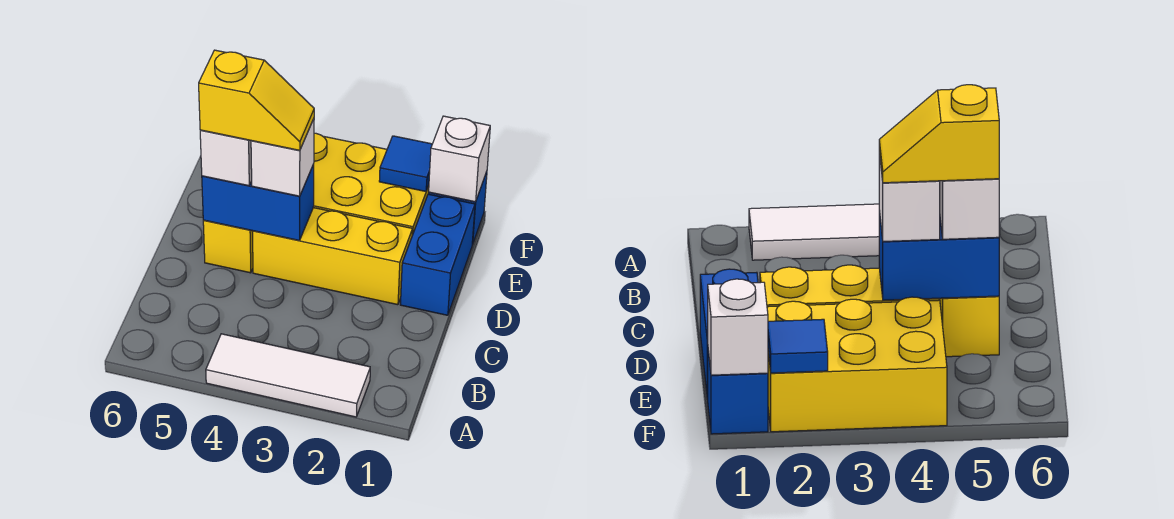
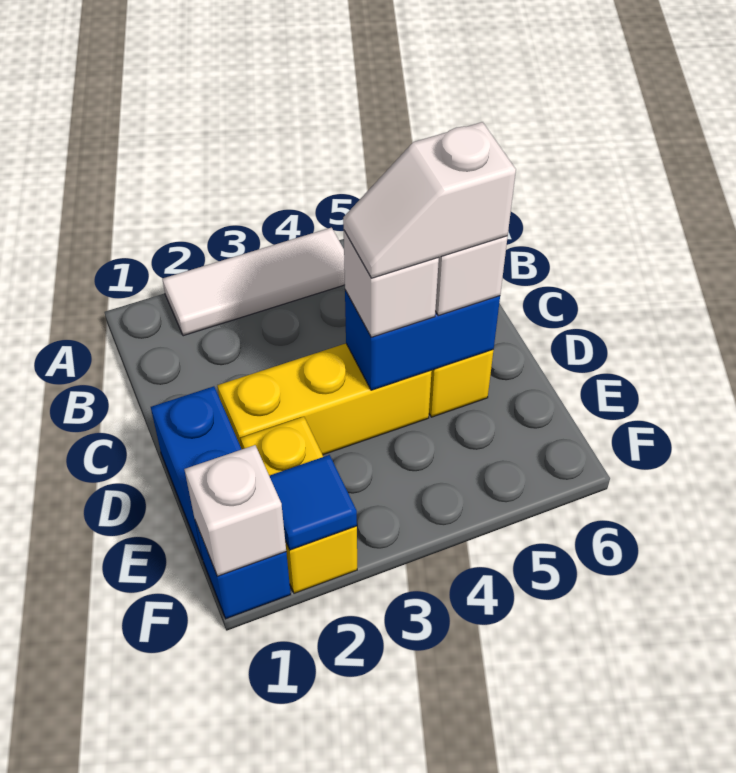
yellow 1x2 slope [199,50,314,150] -> white 1x2 slope [343,122,516,278]
yellow 2x3 brick [313,133,429,235] -> yellow 1x2 brick [241,417,357,593]

